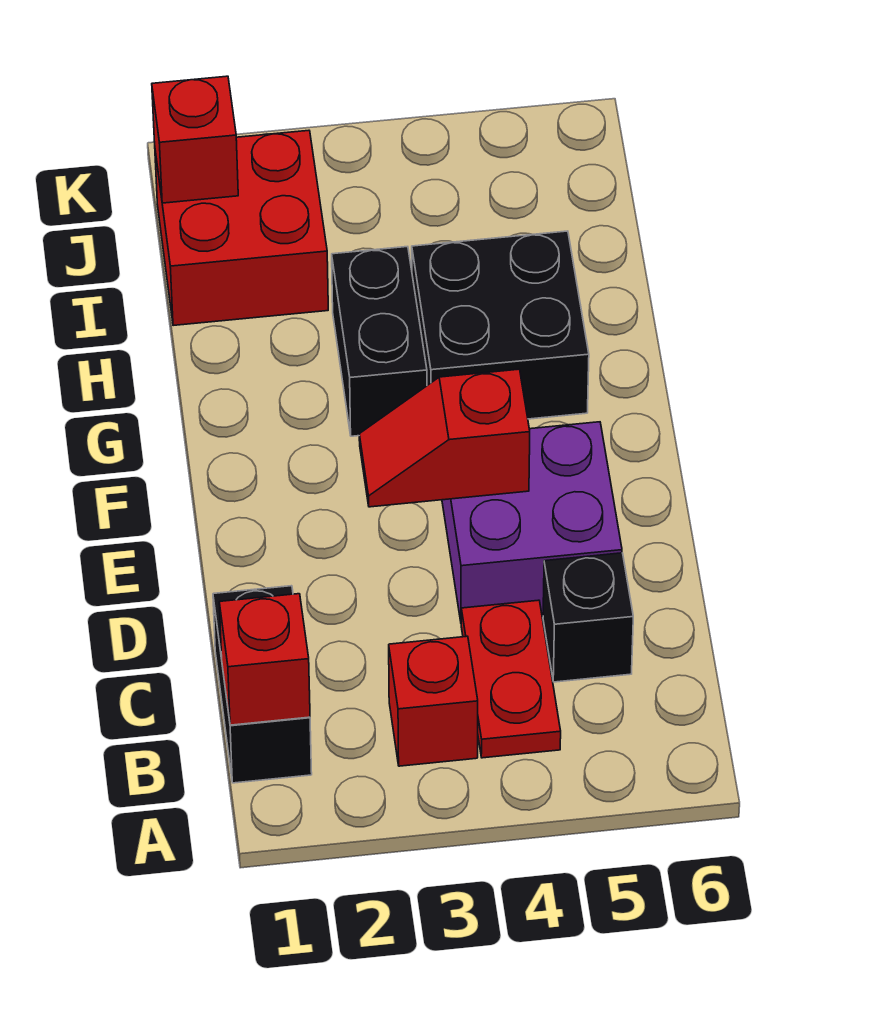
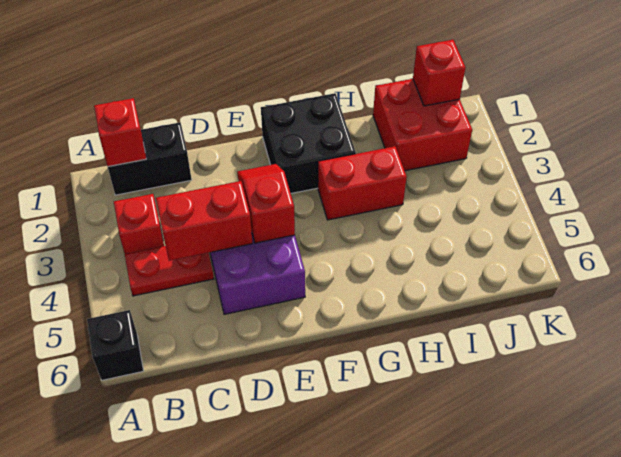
none -> red 1x2 brick [156,181,253,261]
black 1x1 brick [543,553,633,682] -> black 1x1 brick moved to [87,310,143,380]
black 1x2 brick [332,247,427,436] -> red 1x2 brick [318,146,407,220]
black 2x2 brick [412,231,589,419] -> black 2x2 brick moved to [261,93,356,193]

